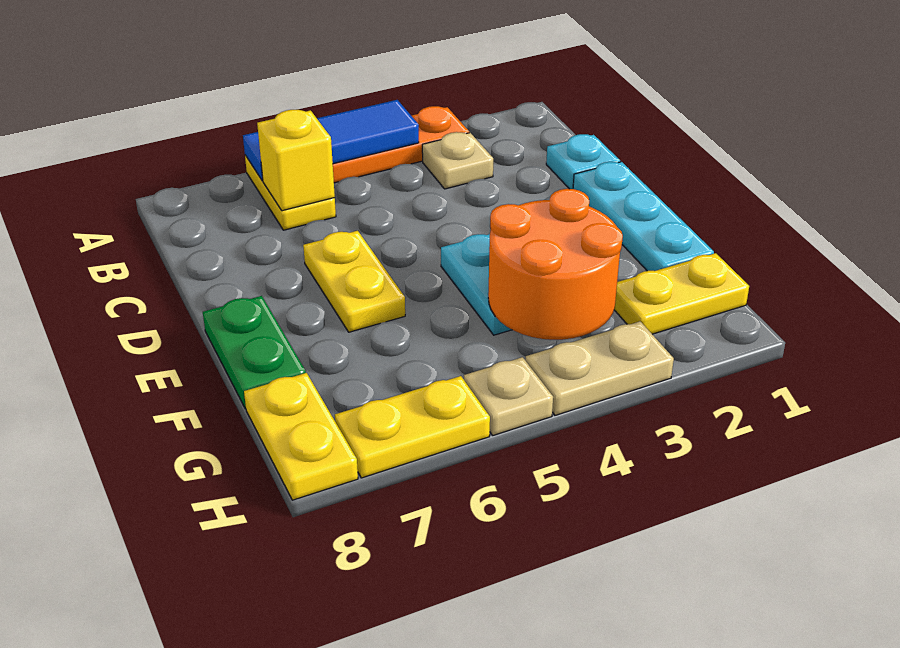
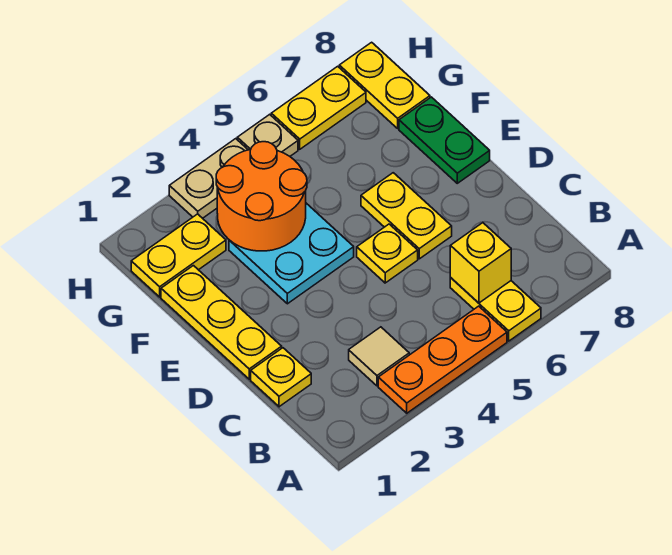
blue 1x3 tile [243,100,419,181] -> none
tan 1x1 plate [422,132,493,189] -> tan 1x1 tile [349,327,409,386]
cyan 1x1 plate [546,134,620,189] -> yellow 1x1 plate [251,348,311,407]
cyan 1x3 plate [573,162,714,271] -> yellow 1x3 plate [161,266,282,379]
none -> yellow 1x1 plate [357,224,418,283]

